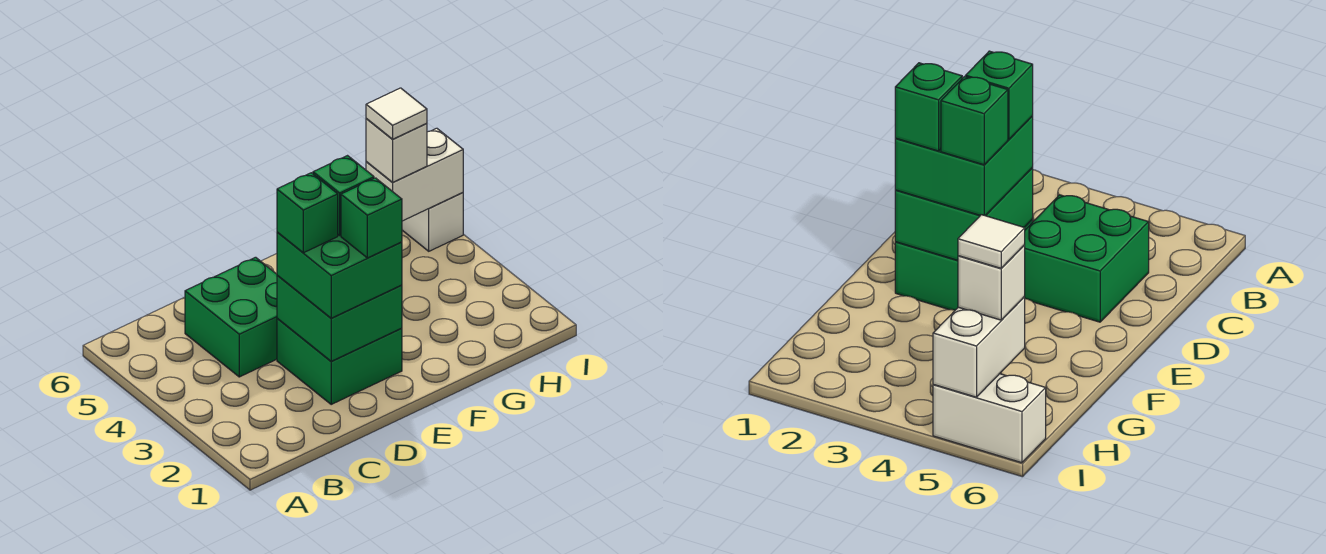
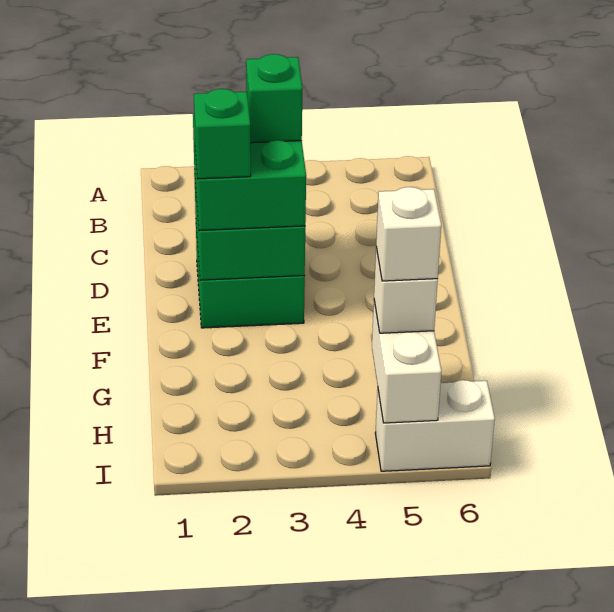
green 2x2 brick [185,257,277,377] -> none
green 1x1 brick [313,156,374,235] -> none
white 1x1 tile [366,88,427,139] -> white 1x1 brick [376,187,441,281]

